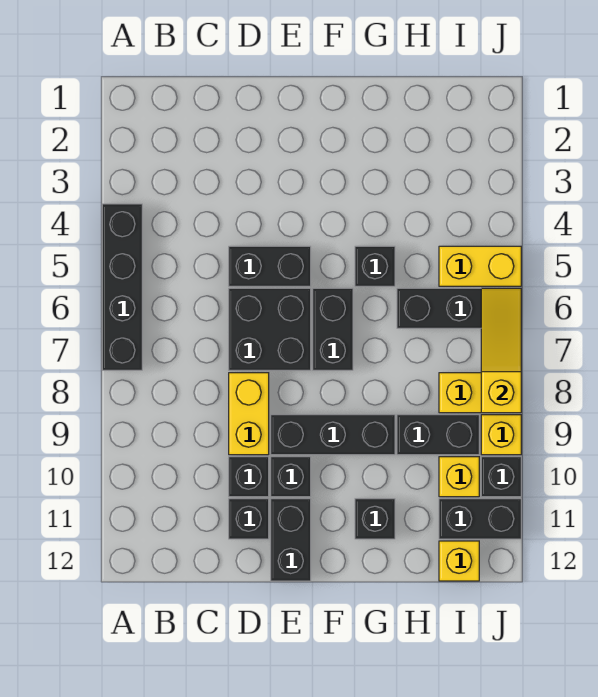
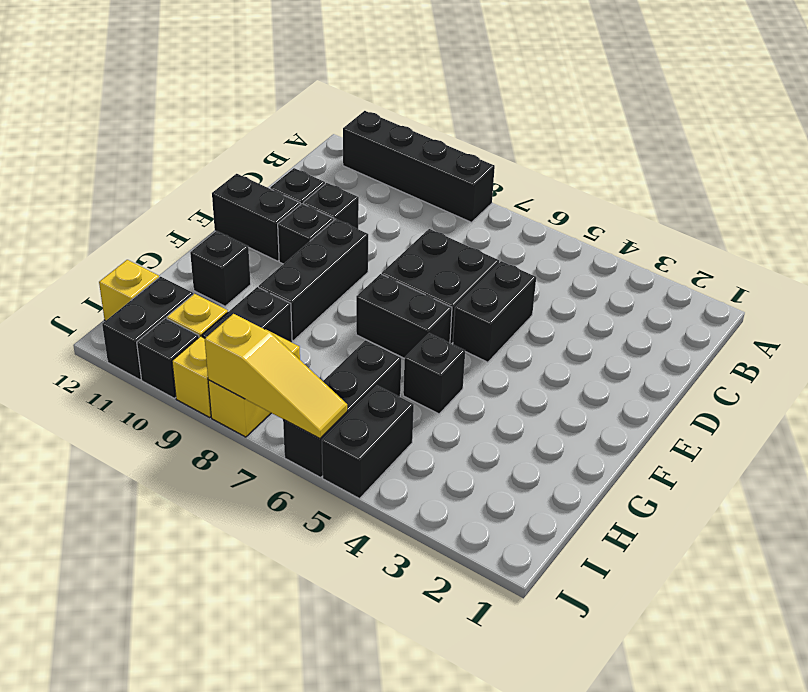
black 1x4 brick [102,204,142,370] -> black 1x4 brick moved to [343,111,495,222]
yellow 1x2 brick [229,373,269,455] -> none
yellow 1x2 brick [439,246,521,286] -> black 1x2 brick [322,386,414,499]

